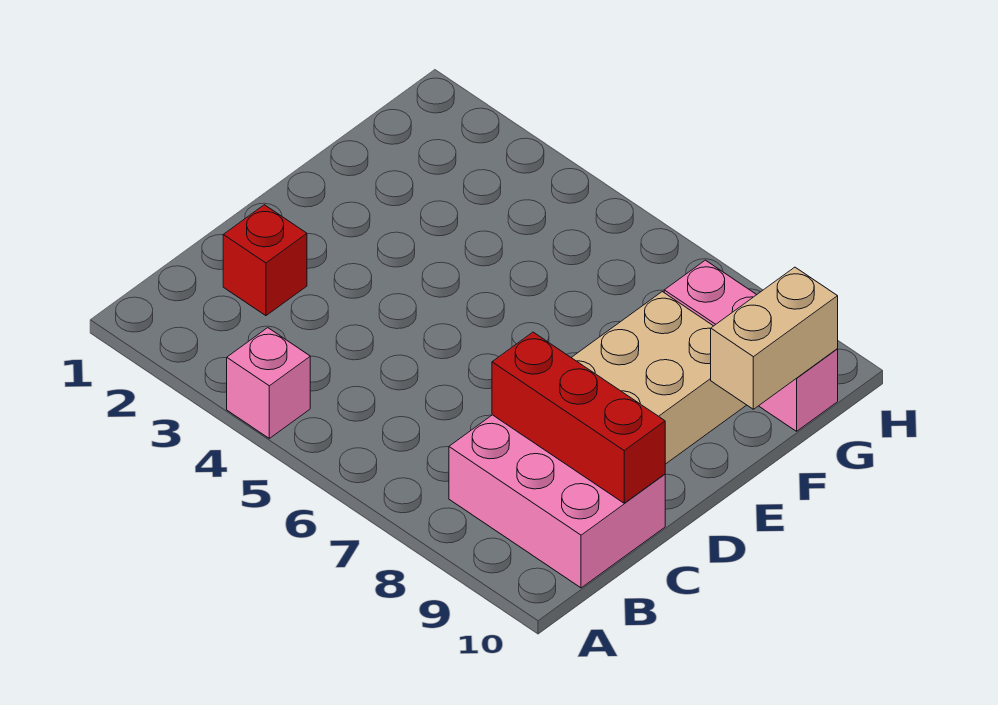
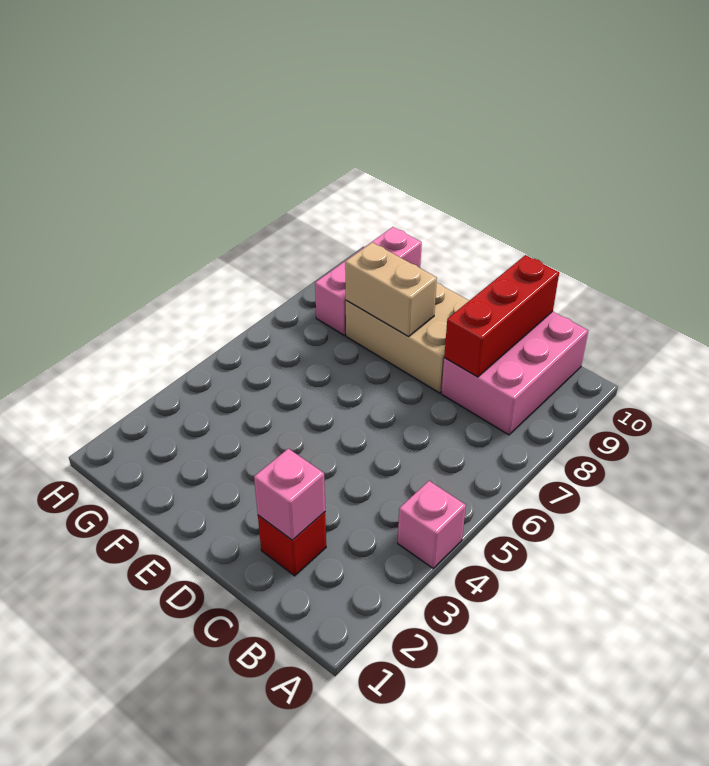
none -> pink 1x1 brick [254,449,325,540]
tan 1x2 brick [711,267,838,409] -> tan 1x2 brick moved to [345,242,437,336]

